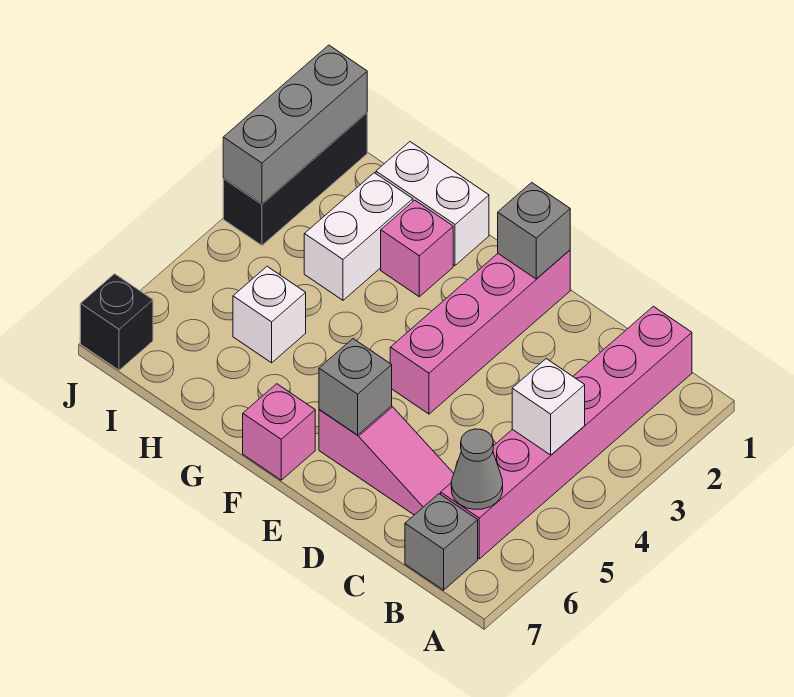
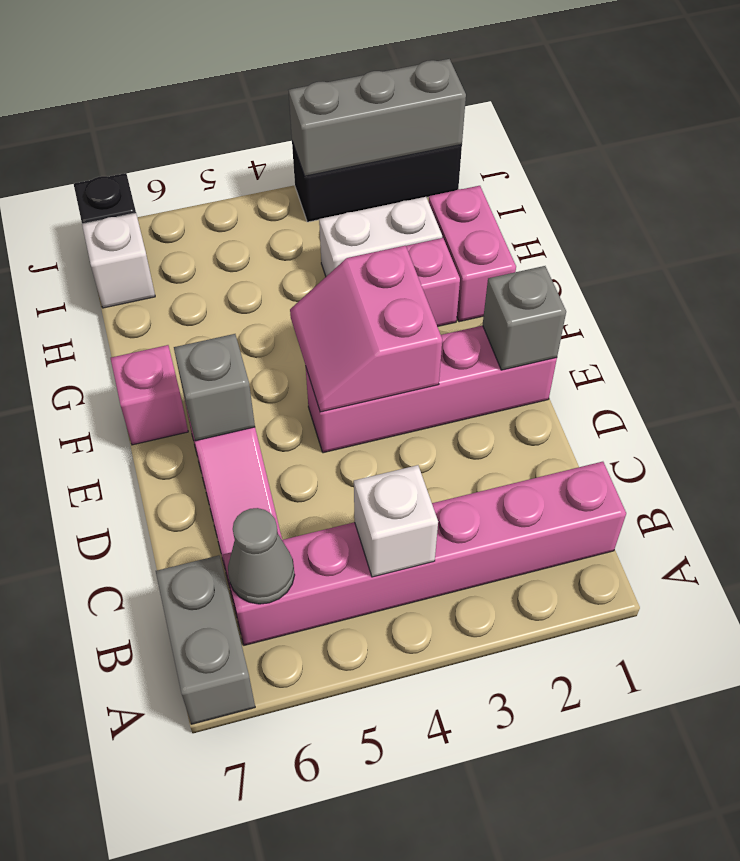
grey 1x1 brick [405,494,478,590] -> grey 1x2 brick [156,555,255,724]
none -> pink 2x2 slope [290,246,442,412]
white 1x2 brick [376,142,489,265] -> pink 1x2 brick [429,186,516,322]
white 1x1 brick [233,266,306,363] -> white 1x1 brick moved to [82,213,155,308]

